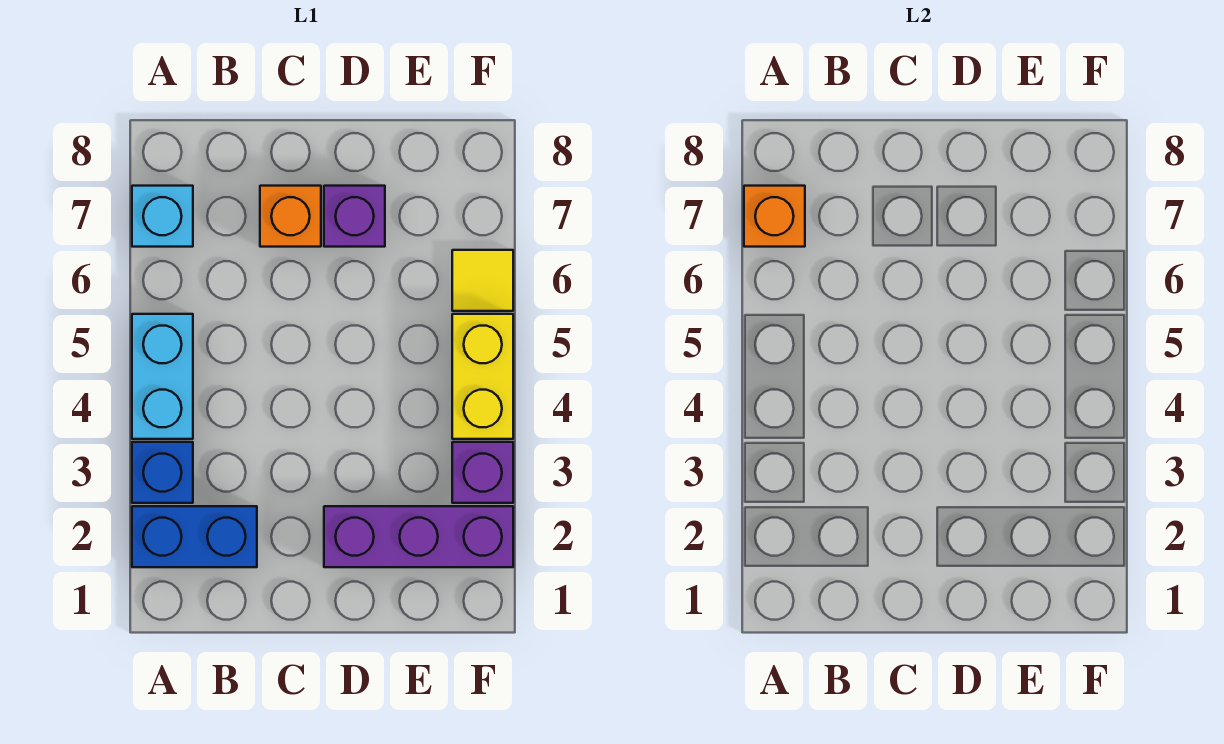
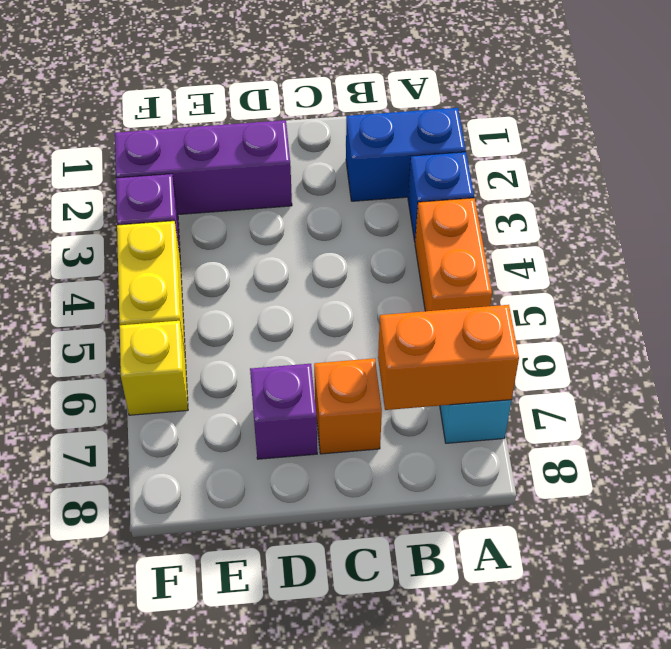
cyan 1x2 brick [132,314,193,439] -> orange 1x2 brick [415,198,492,311]
orange 1x1 brick [744,186,805,247] -> orange 1x2 brick [378,305,519,410]
yellow 1x1 tile [452,250,513,311] -> yellow 1x1 brick [120,321,188,415]

